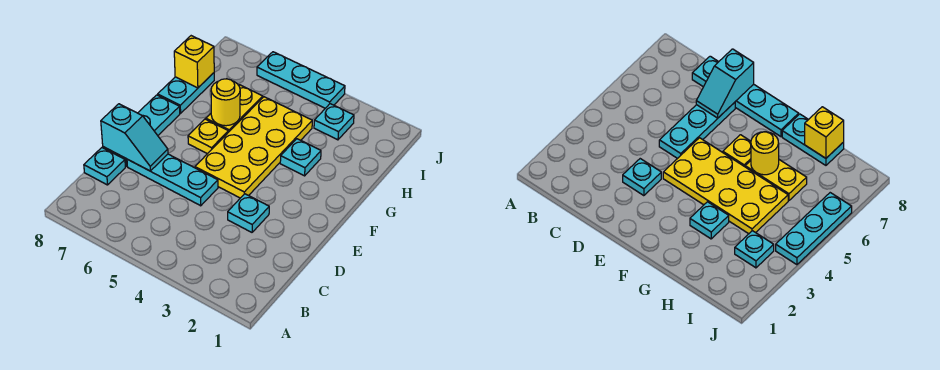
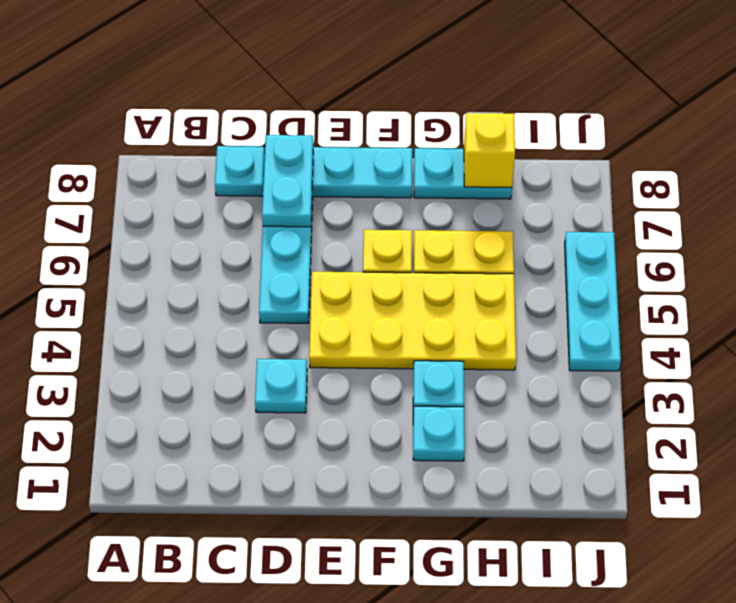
cyan 1x2 slope [101,104,168,171] -> cyan 1x2 plate [262,135,313,227]
yellow 1x1 round brick [211,79,240,126] -> none
cyan 1x1 plate [314,104,354,140] -> cyan 1x1 plate moved to [413,406,465,461]

